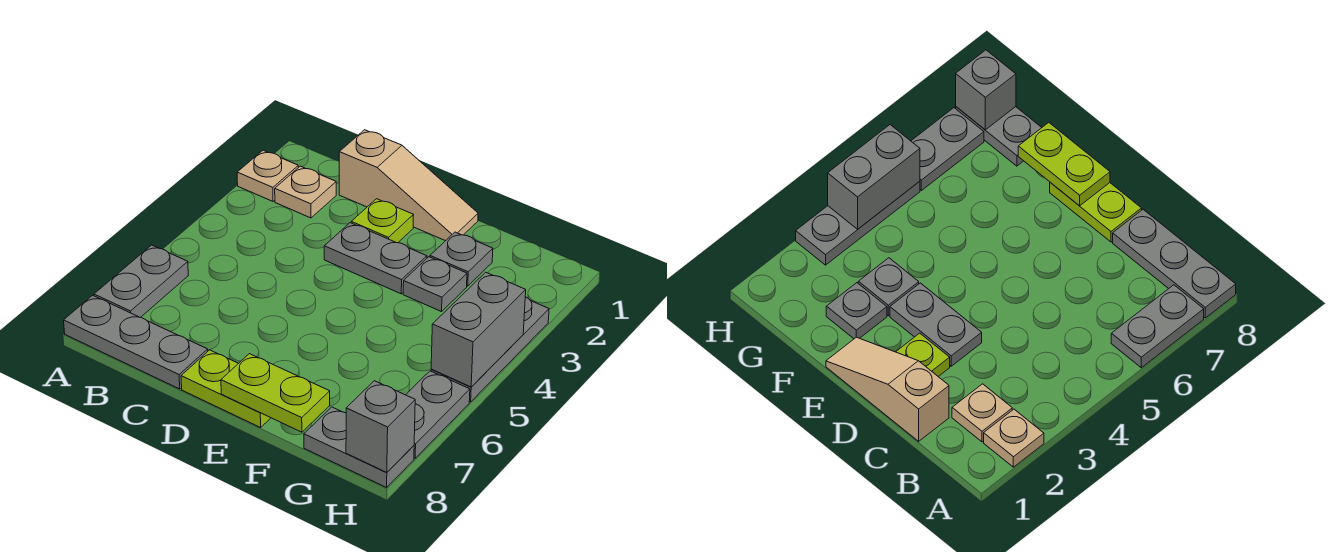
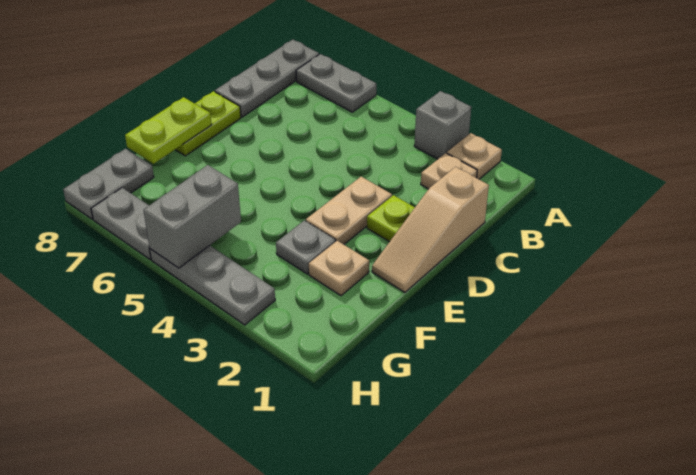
grey 1x2 plate [324,223,427,294] -> tan 1x2 plate [306,177,392,244]
grey 1x1 plate [430,232,493,286] -> tan 1x1 plate [309,241,369,296]
grey 1x2 brick [431,272,526,387] -> grey 1x2 brick turned to [143,165,241,268]
grey 1x1 brick [346,381,415,472] -> grey 1x1 brick moved to [414,91,471,159]

